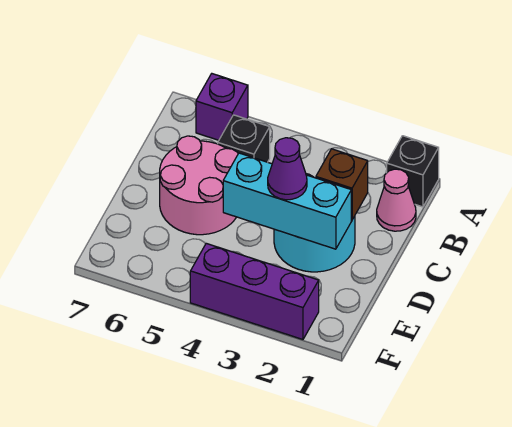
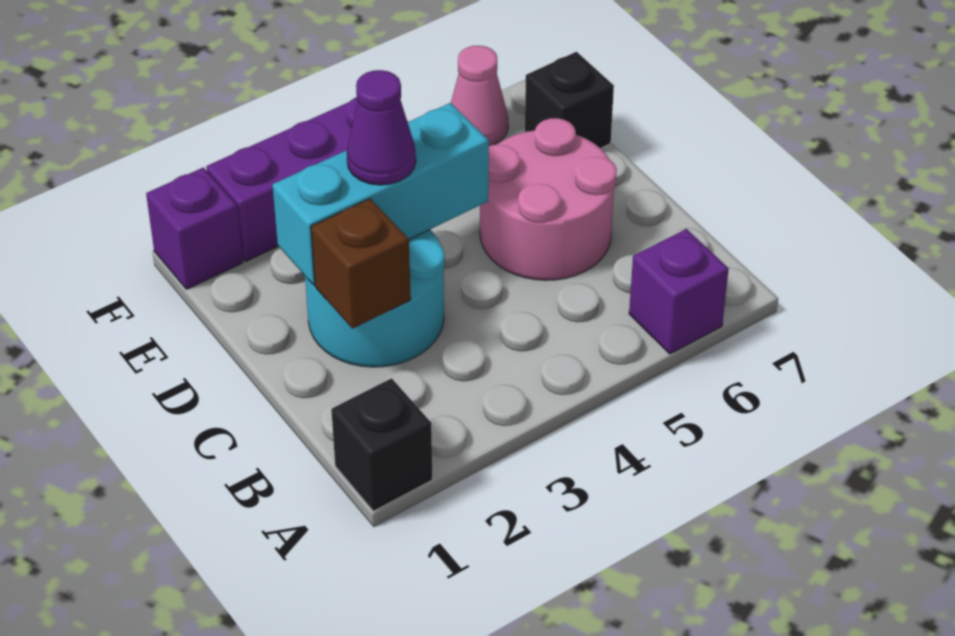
pink 1x1 cone [377,169,416,231] -> pink 1x1 cone moved to [451,46,508,146]
black 1x1 brick [218,115,270,162] -> black 1x1 brick moved to [525,52,614,148]
none -> purple 1x1 brick [146,167,243,289]

